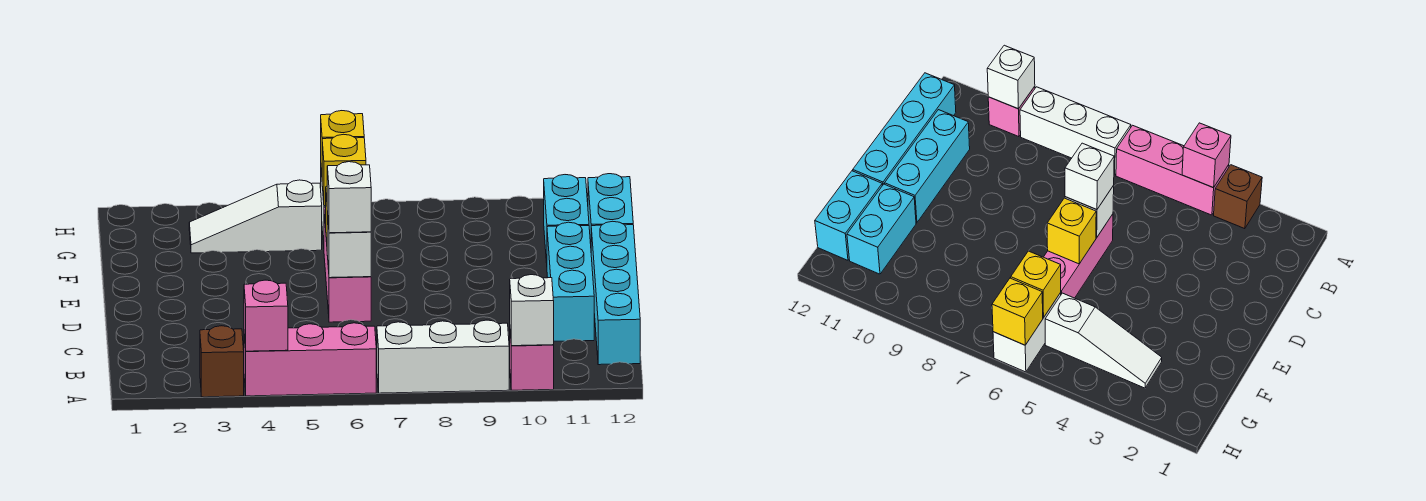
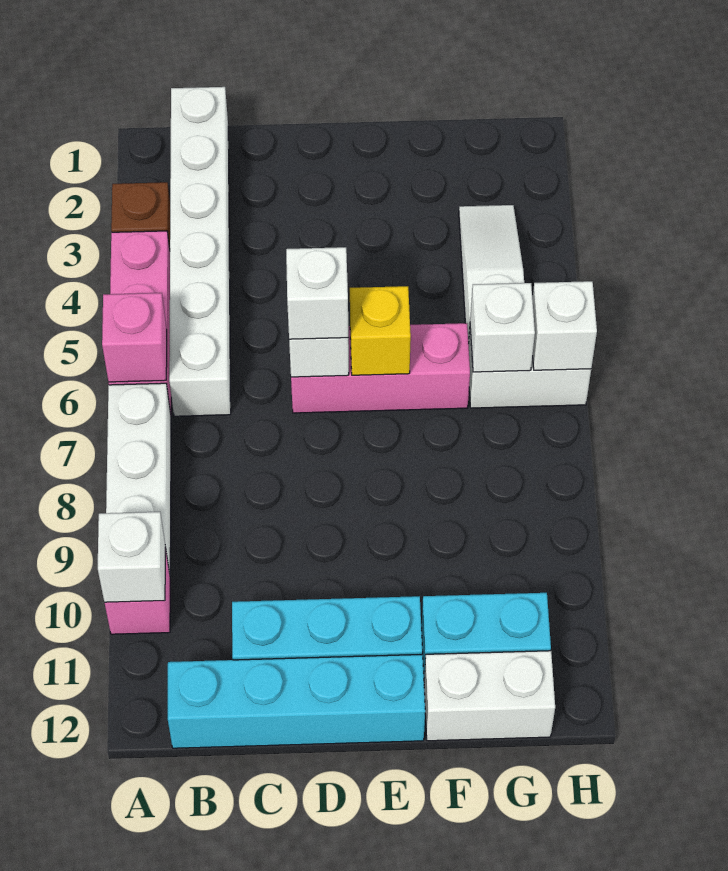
pink 1x1 brick [244,280,288,351] -> pink 1x1 brick moved to [102,293,167,382]
none -> white 1x6 brick [169,87,231,416]
cyan 1x2 brick [588,174,633,244] -> white 1x2 brick [424,651,555,741]
yellow 1x1 brick [322,134,366,206] -> white 1x1 brick [470,283,535,372]
yellow 1x1 brick [321,111,364,173] -> white 1x1 brick [532,281,597,370]

